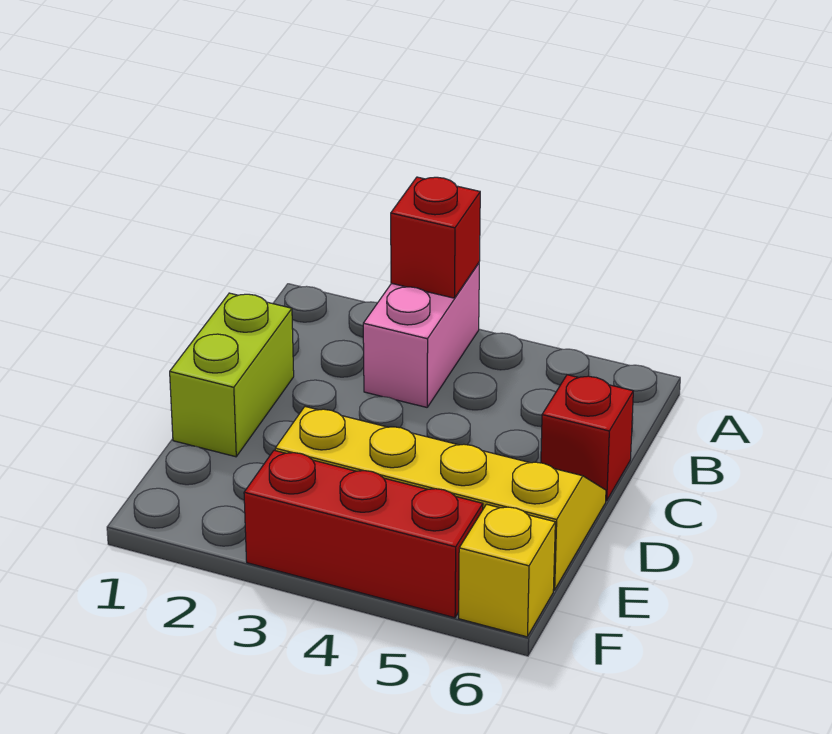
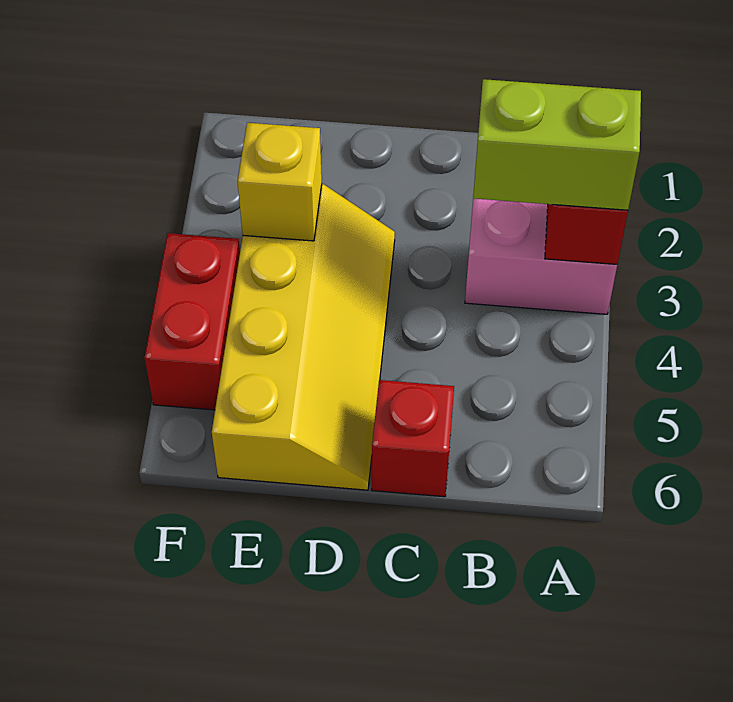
lime 1x2 brick [170,293,294,457] -> lime 1x2 brick moved to [473,79,641,210]
red 1x3 brick [244,450,483,618] -> red 1x2 brick [145,233,240,410]
yellow 1x1 brick [459,504,555,637] -> yellow 1x1 brick moved to [237,123,322,241]

